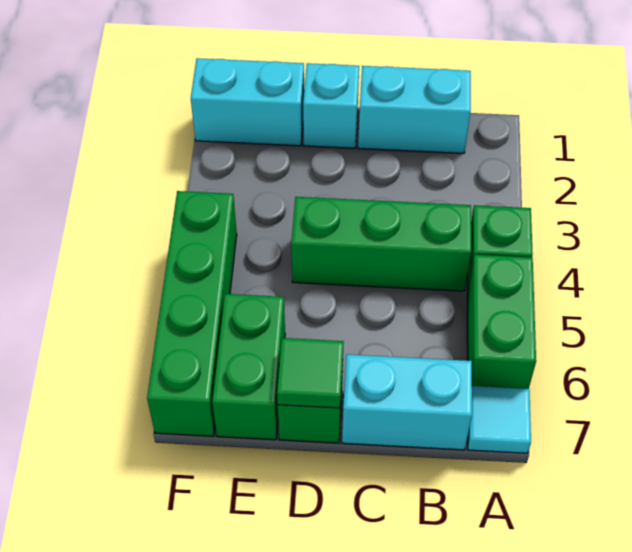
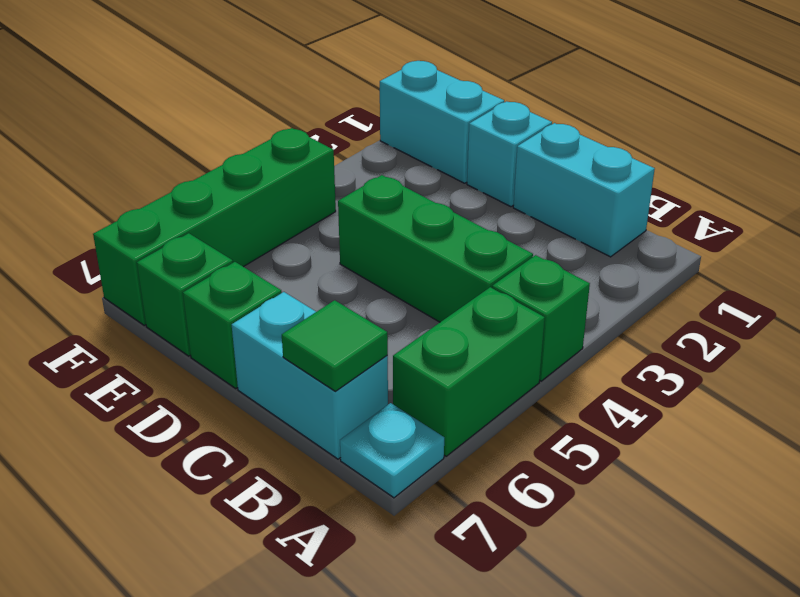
cyan 1x1 tile [468,386,531,453] -> cyan 1x1 plate [340,403,444,498]
green 1x1 tile [277,338,344,408] -> green 1x1 tile moved to [282,300,388,391]
green 1x2 brick [212,294,285,440] -> green 1x1 brick [137,233,233,356]

